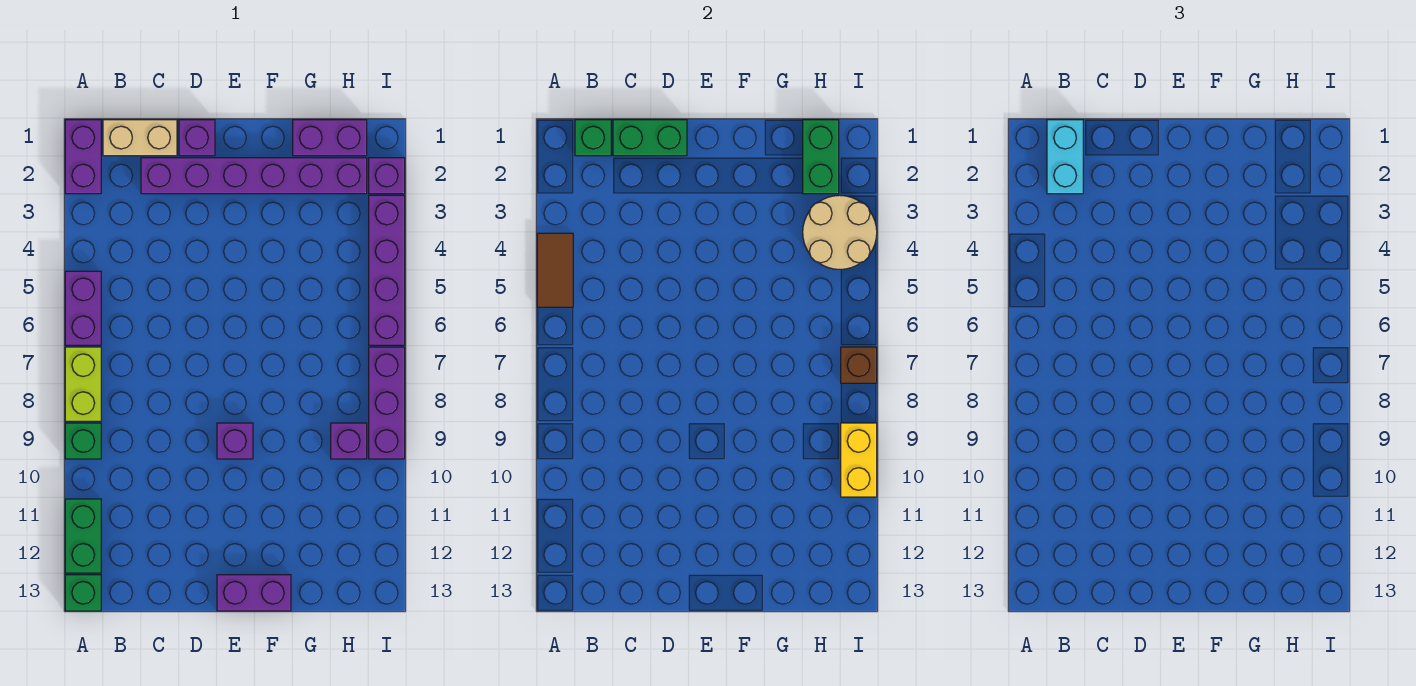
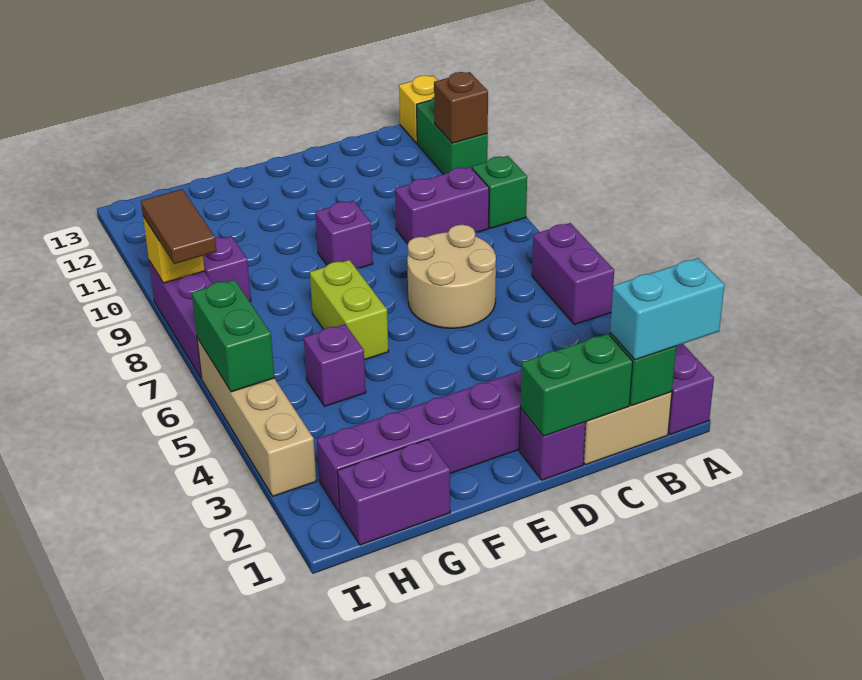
brown 1x2 tile [537,233,573,307] -> brown 1x2 tile moved to [141,189,217,264]
lime 1x2 brick [65,347,101,421] -> lime 1x2 brick moved to [310,260,389,360]
green 1x1 brick [65,575,101,611] -> yellow 1x1 brick [399,75,438,143]
cyan 1x2 brick [1047,120,1083,194] -> cyan 1x2 brick turned to [610,258,724,360]
purple 1x2 brick [217,575,291,611] -> purple 1x2 brick moved to [395,167,489,244]
green 1x2 brick [803,120,839,194] -> green 1x2 brick moved to [192,280,275,392]
tan 2x2 round brick [803,195,877,269] -> tan 2x2 round brick moved to [407,225,496,328]
purple 1x1 brick [369,158,405,194] -> purple 1x1 brick moved to [304,324,366,406]
purple 1x4 brick [369,195,405,345] -> tan 1x4 brick [197,338,316,496]
brown 1x1 brick [841,347,877,383] -> brown 1x1 brick moved to [434,72,488,143]
yellow 1x2 brick [841,423,877,497] -> yellow 1x1 brick [143,216,205,283]

